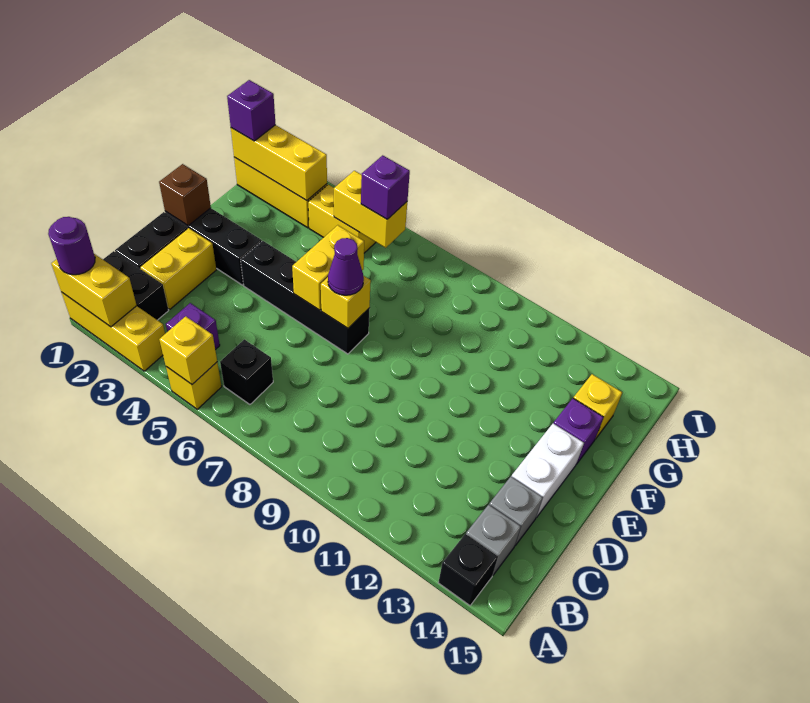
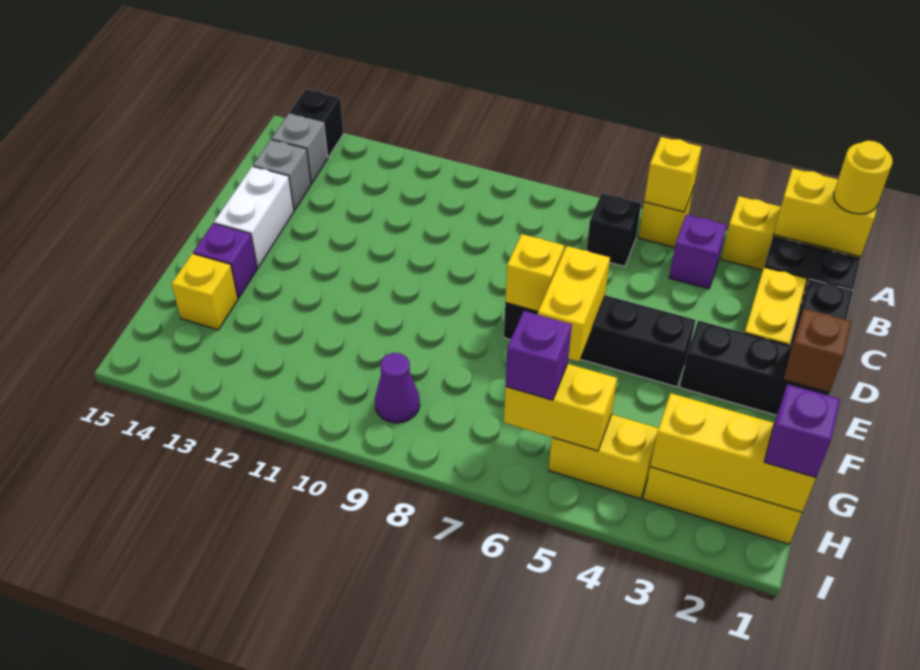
purple 1x1 round brick [48,217,95,275] -> yellow 1x1 round brick [834,141,893,214]
purple 1x1 cone [328,238,364,295] -> purple 1x1 cone moved to [375,353,420,423]

